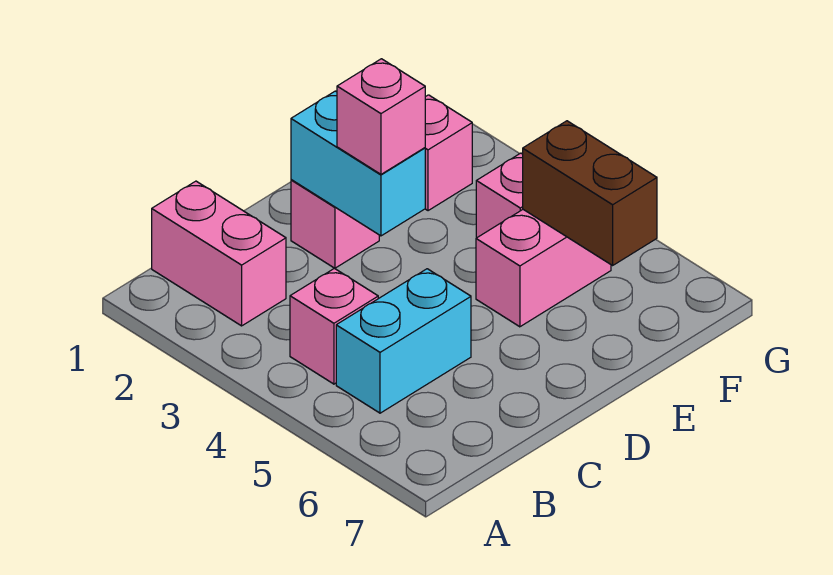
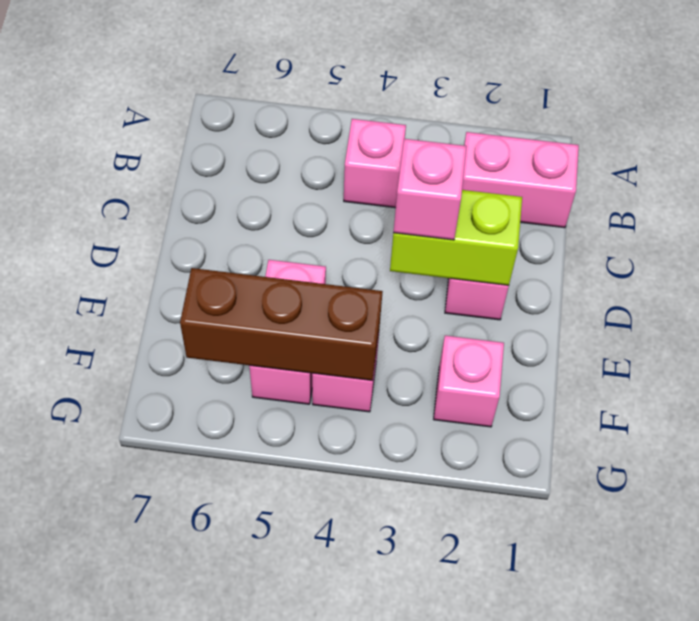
cyan 1x2 brick [336,269,471,413] -> none
cyan 1x2 brick [291,91,425,236] -> lime 1x2 brick [390,190,522,285]
brown 1x2 brick [523,121,657,265] -> brown 1x3 brick [180,268,383,381]

